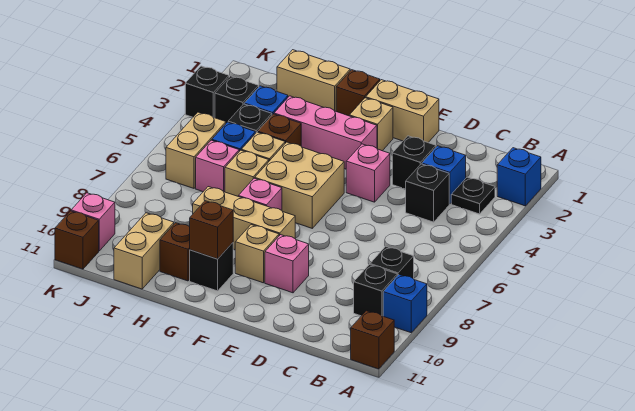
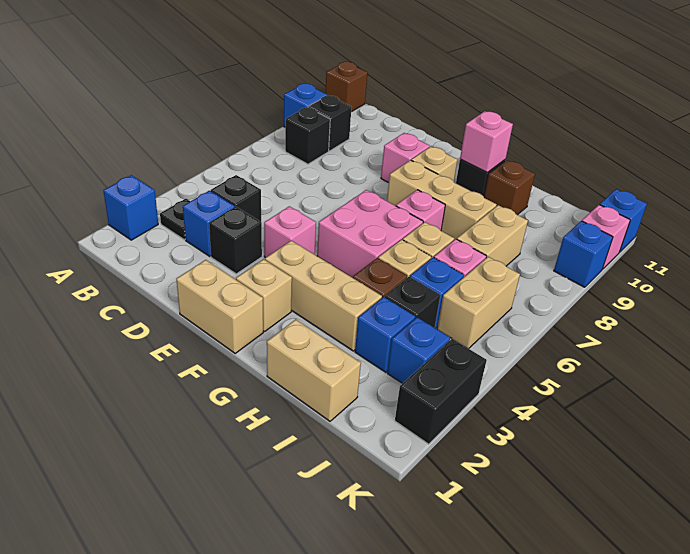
pink 1x3 brick [274,96,377,169] -> tan 1x3 brick [265,241,382,351]
tan 2x2 brick [255,142,344,228] -> pink 2x2 brick [317,190,423,278]
brown 1x1 brick [336,70,380,116] -> none
brown 1x1 brick [190,201,233,259] -> pink 1x1 brick [460,111,513,173]
tan 1x2 brick [114,213,174,289] -> tan 1x2 brick moved to [457,205,528,266]
black 1x1 brick [215,76,259,123] -> blue 1x1 brick [387,317,450,384]
black 1x1 brick [185,66,229,118] -> black 1x2 brick [395,339,487,444]
none -> blue 1x1 brick [554,221,613,287]
brown 1x1 brick [55,211,99,269] -> blue 1x1 brick [600,189,647,252]

